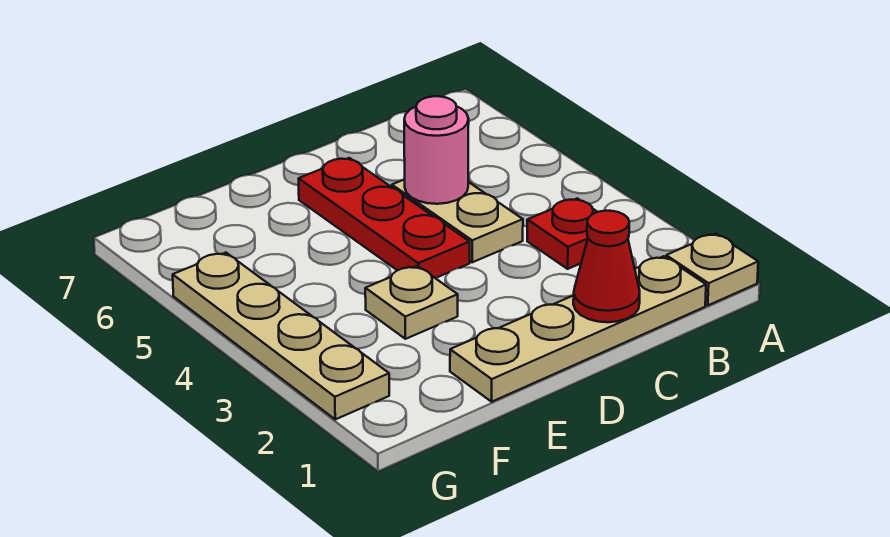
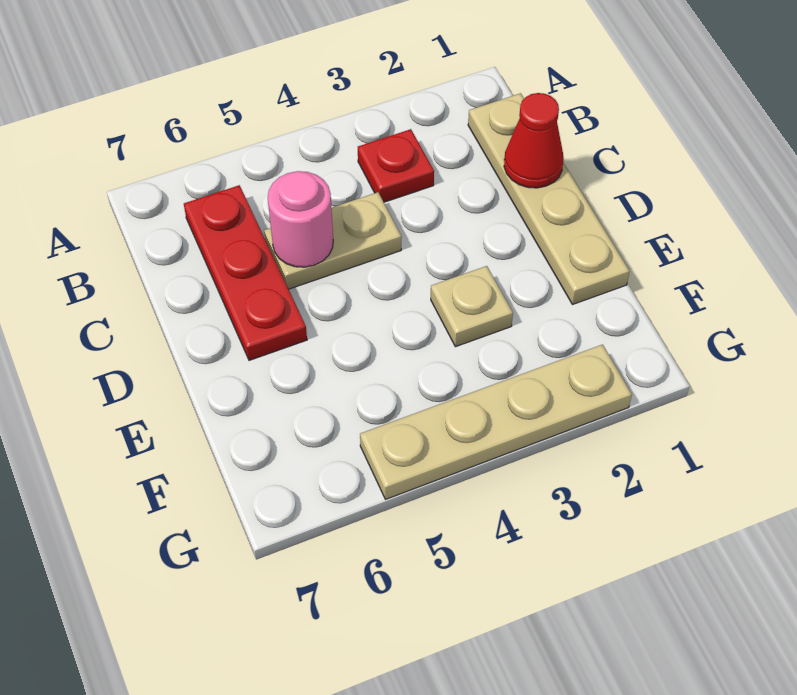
tan 1x1 plate [666,234,758,305] -> none
red 1x3 plate [299,158,470,278] -> red 1x3 plate turned to [184,185,307,360]

